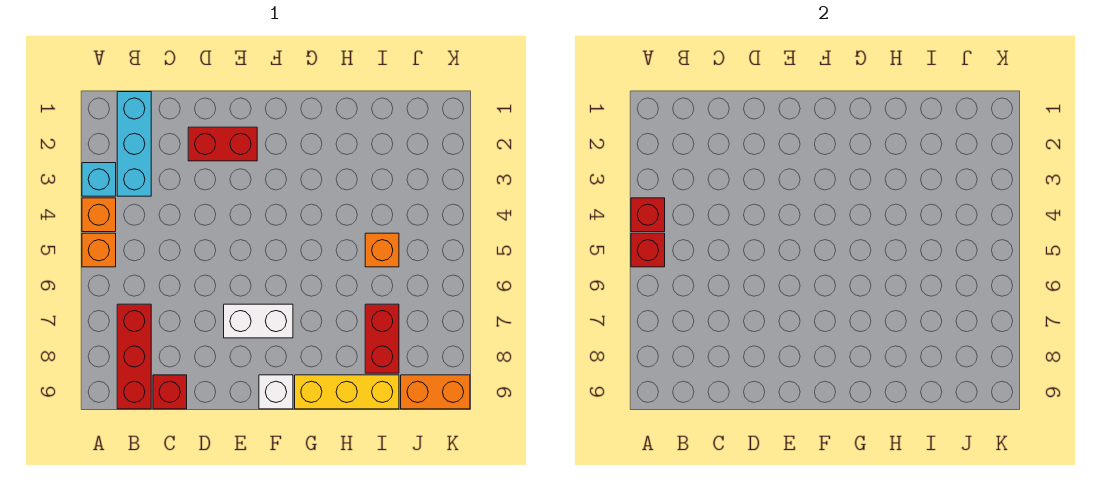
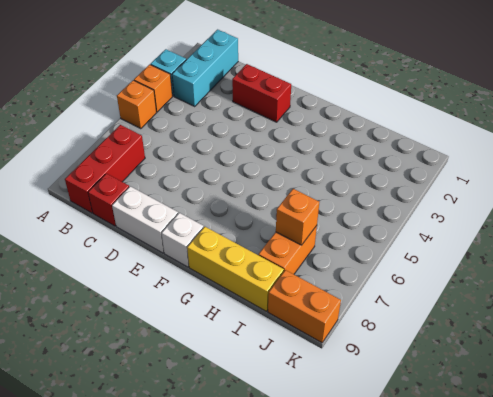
red 1x1 brick [631,198,665,232] -> none
red 1x1 brick [631,233,665,267] -> none
white 1x2 brick [224,304,293,338] -> white 1x2 brick moved to [112,186,178,253]
orange 1x1 brick [365,233,399,267] -> orange 1x1 brick moved to [276,189,319,245]
red 1x2 brick [365,304,399,373] -> orange 1x2 brick [259,226,317,274]

